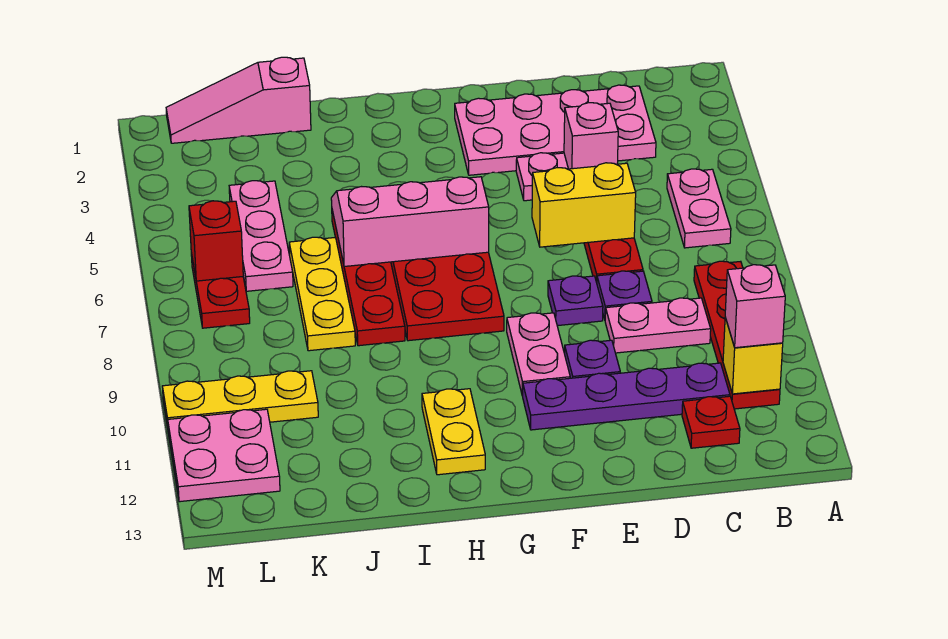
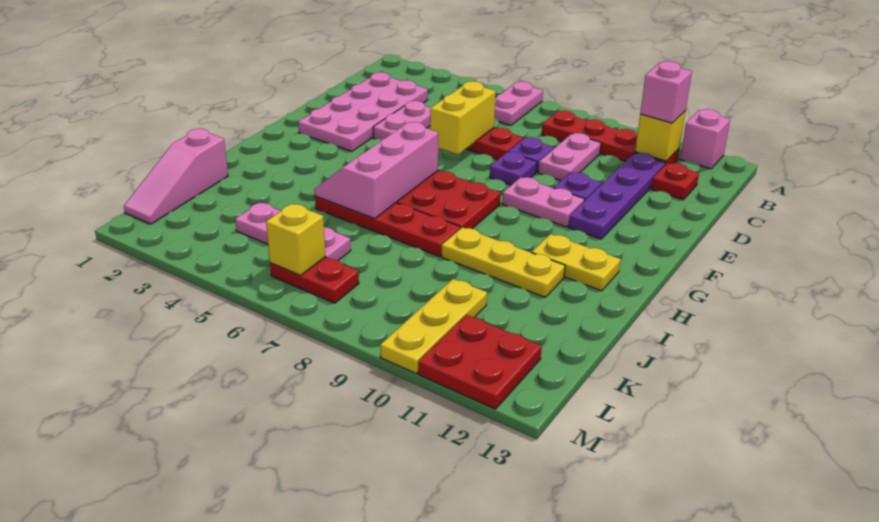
pink 1x2 plate [667,169,731,248] -> pink 1x2 plate turned to [494,81,543,125]
pink 1x1 brick [564,103,618,169] -> pink 1x1 brick moved to [680,109,730,169]
yellow 1x3 plate [289,237,355,351] -> yellow 1x3 plate moved to [442,227,565,297]
red 1x1 brick [189,201,243,281] -> yellow 1x1 brick [266,204,325,275]
pink 2x2 plate [168,409,280,502] -> red 2x2 plate [418,315,542,409]

